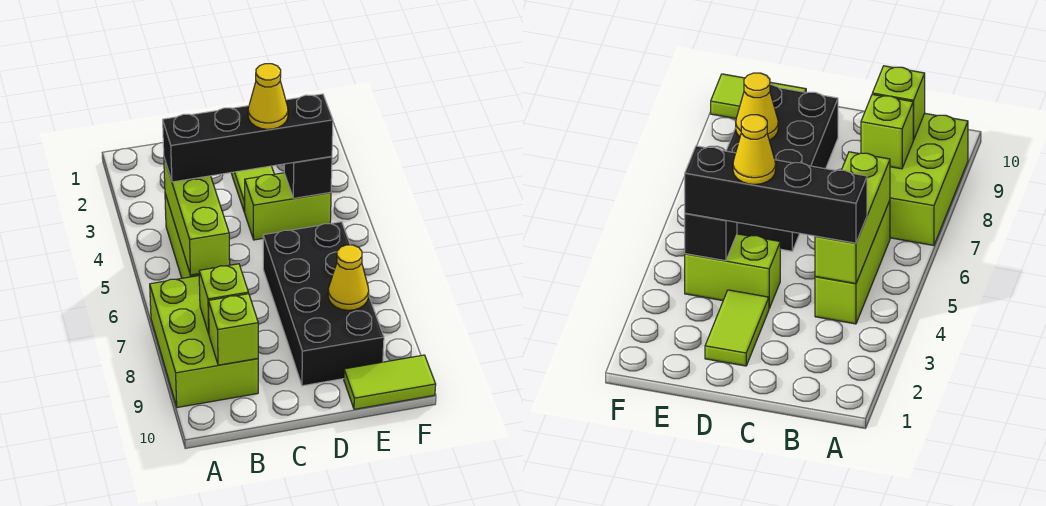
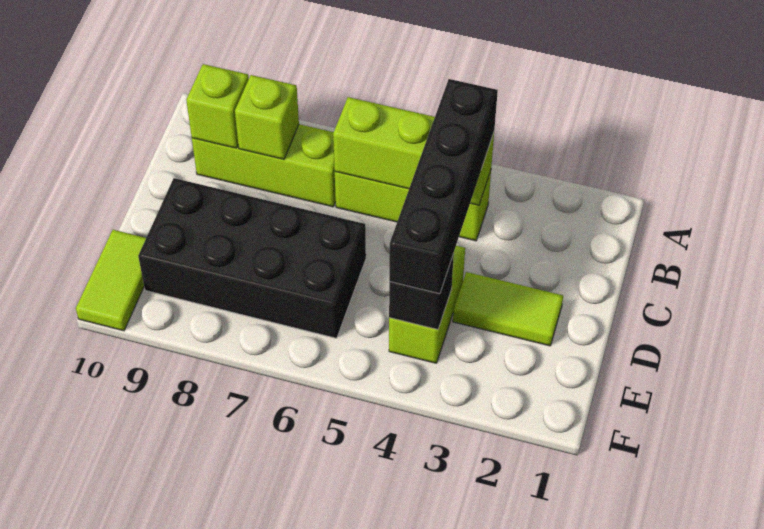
lime 2x3 brick [150,276,258,408] -> lime 1x3 brick [192,124,336,207]
yellow 1x1 cone [248,64,288,129] -> none
yellow 1x1 cone [328,245,369,310] -> none

